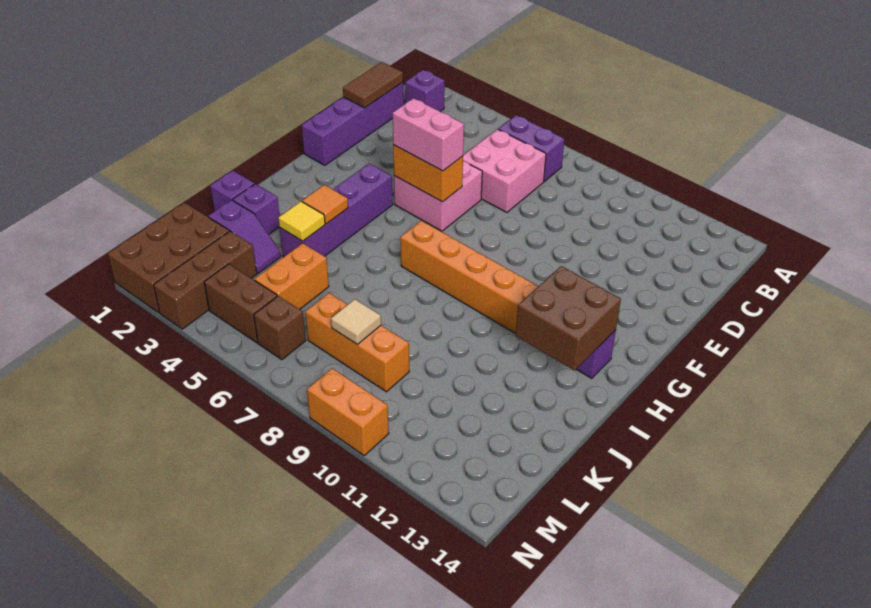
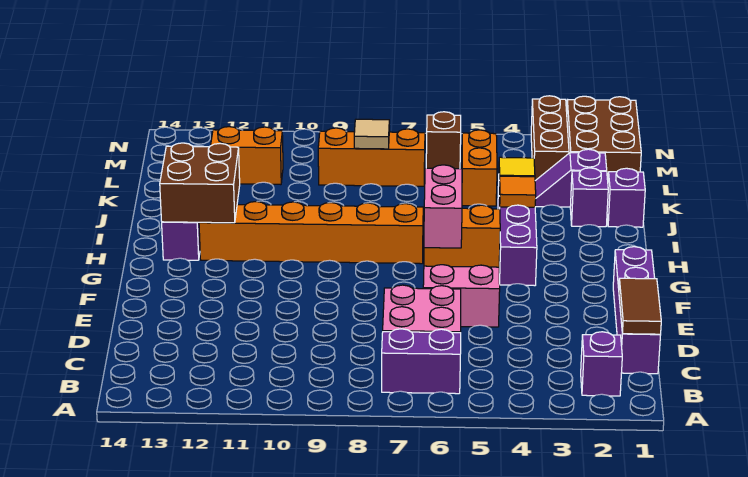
pink 1x2 brick [393,98,464,171] -> pink 1x2 brick turned to [424,165,462,248]
brown 1x2 brick [204,264,277,343] -> none
orange 1x2 brick [307,368,389,455] -> orange 1x2 brick moved to [211,127,283,185]

